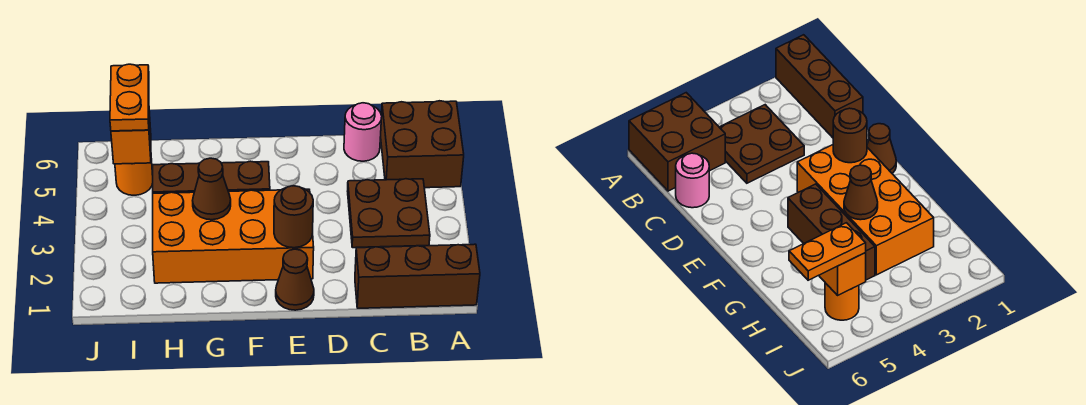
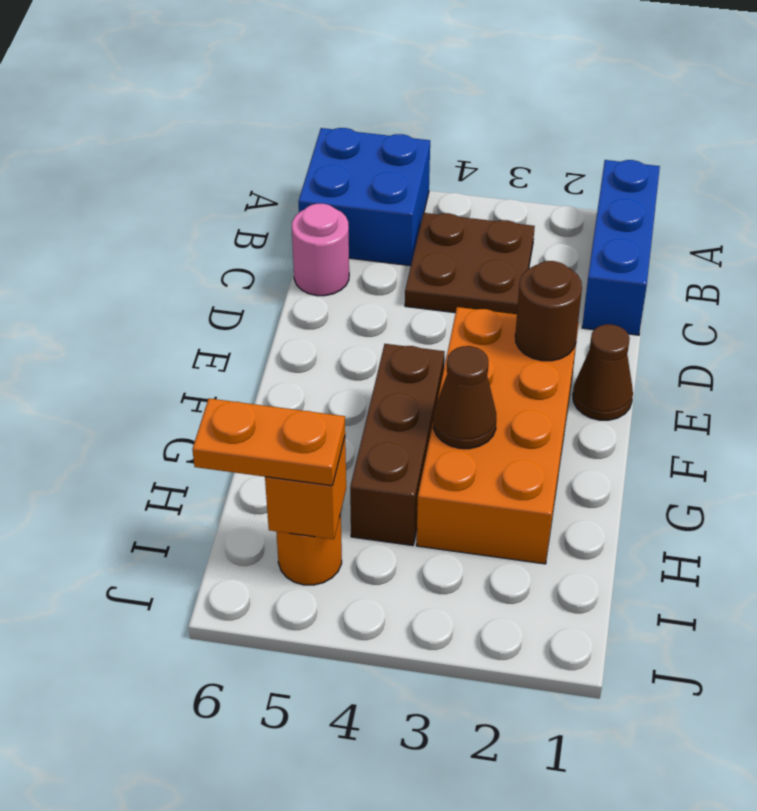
brown 1x3 brick [355,244,480,308] -> blue 1x3 brick [582,160,660,335]
brown 2x2 brick [381,101,464,188] -> blue 2x2 brick [299,128,430,266]

